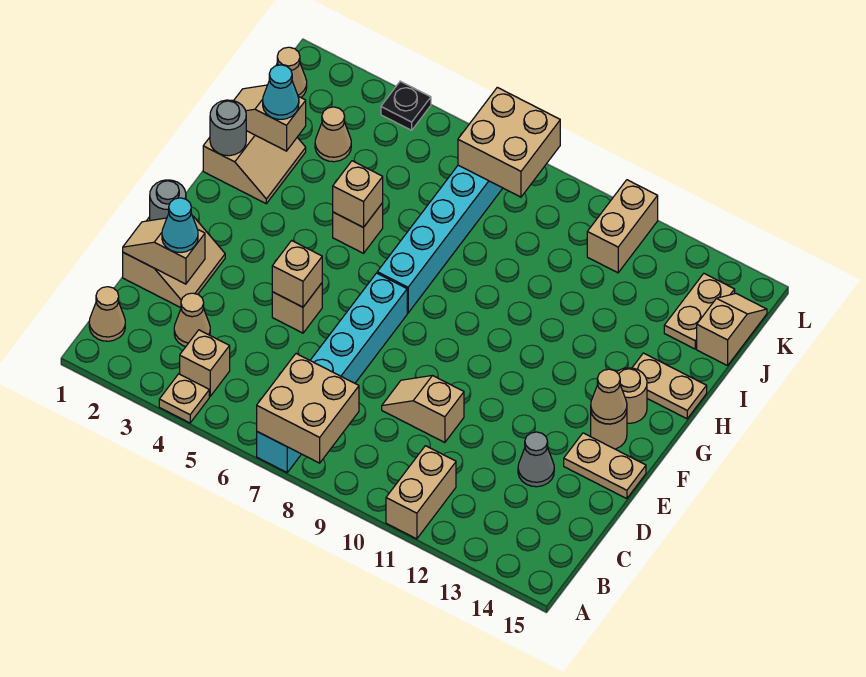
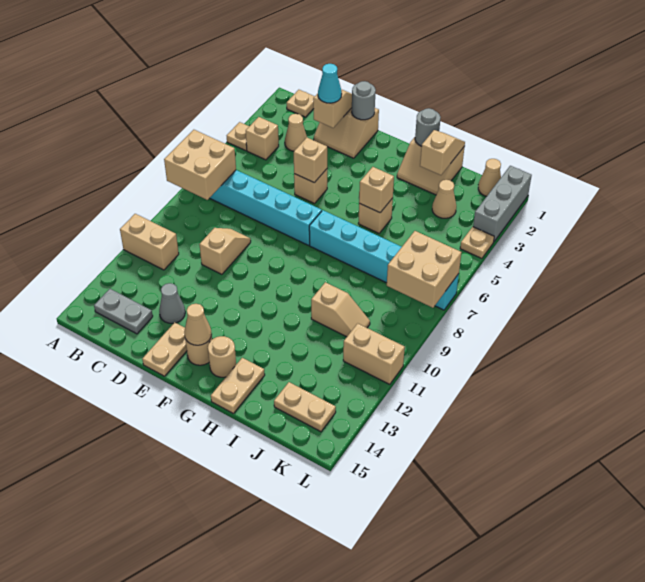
tan 1x1 cone [89,287,125,341] -> tan 1x1 plate [287,90,315,117]
none -> grey 1x2 plate [94,289,153,334]
cyan 1x1 cone [263,65,299,119] -> none
tan 1x2 slope [697,294,767,366] -> tan 1x2 slope moved to [311,282,370,337]
none -> grey 1x3 brick [473,166,532,241]
black 1x1 plate [381,81,431,130] -> tan 1x1 plate [460,227,494,259]

